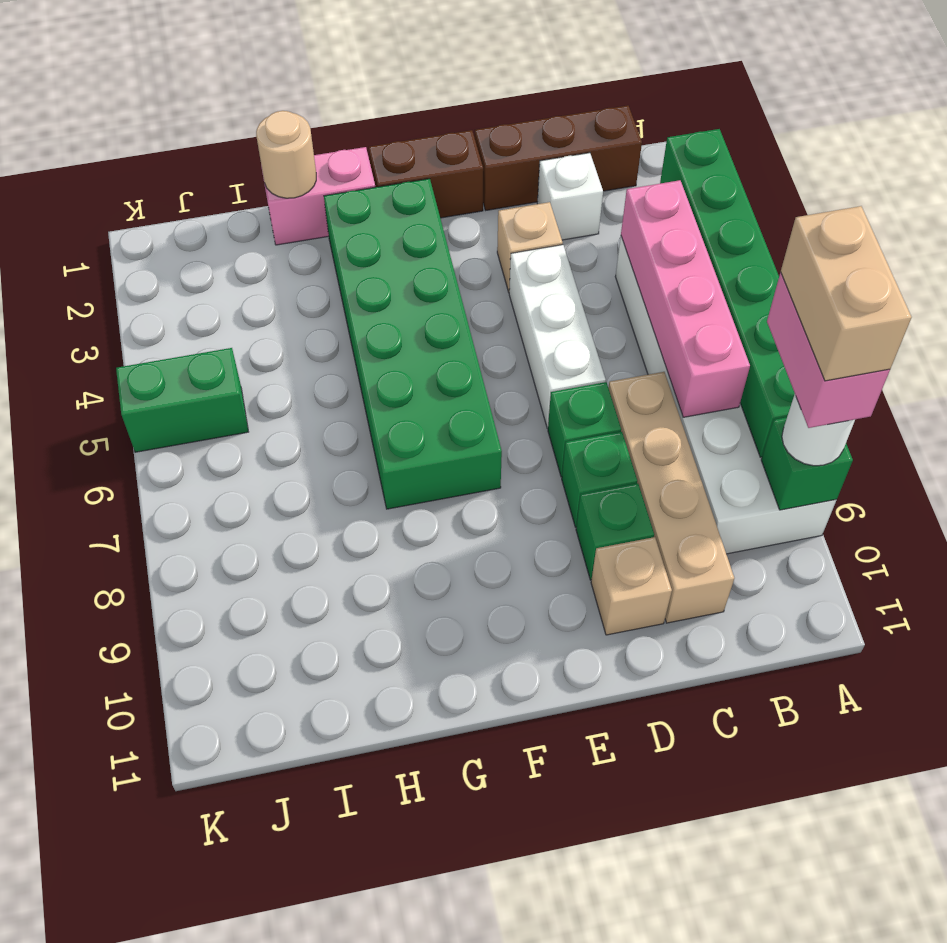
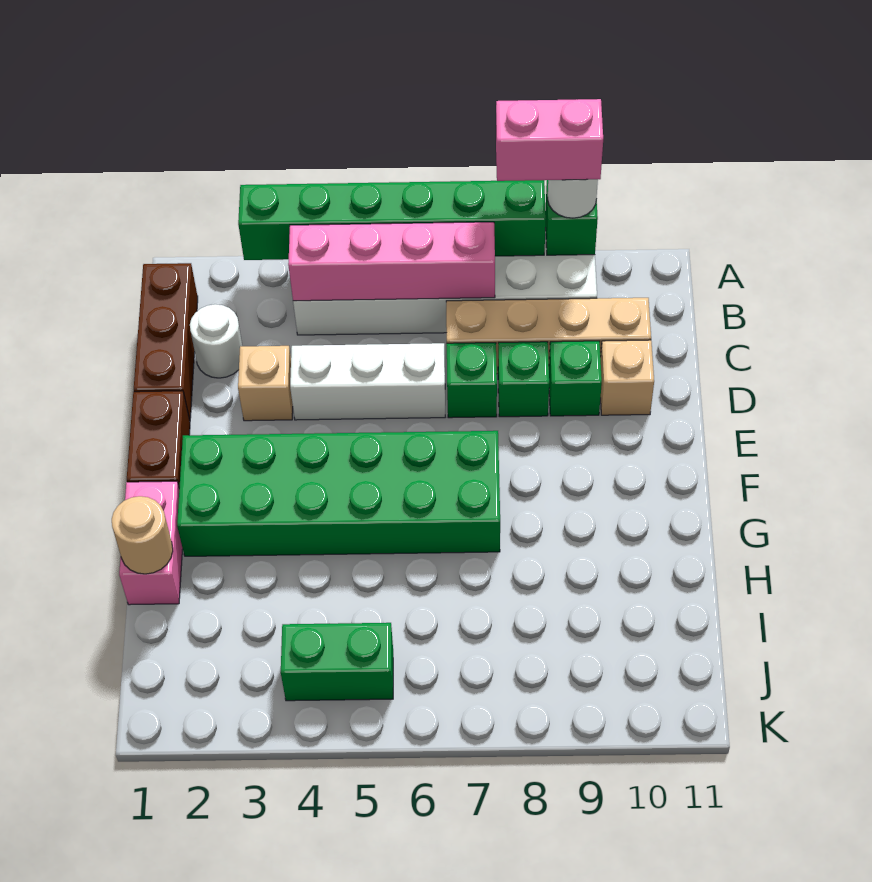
tan 1x2 brick [781,206,911,381] -> none
white 1x1 brick [537,153,603,240] -> white 1x1 round brick [190,304,242,378]
green 1x2 brick [116,348,248,452] -> green 1x2 brick turned to [281,623,393,701]

